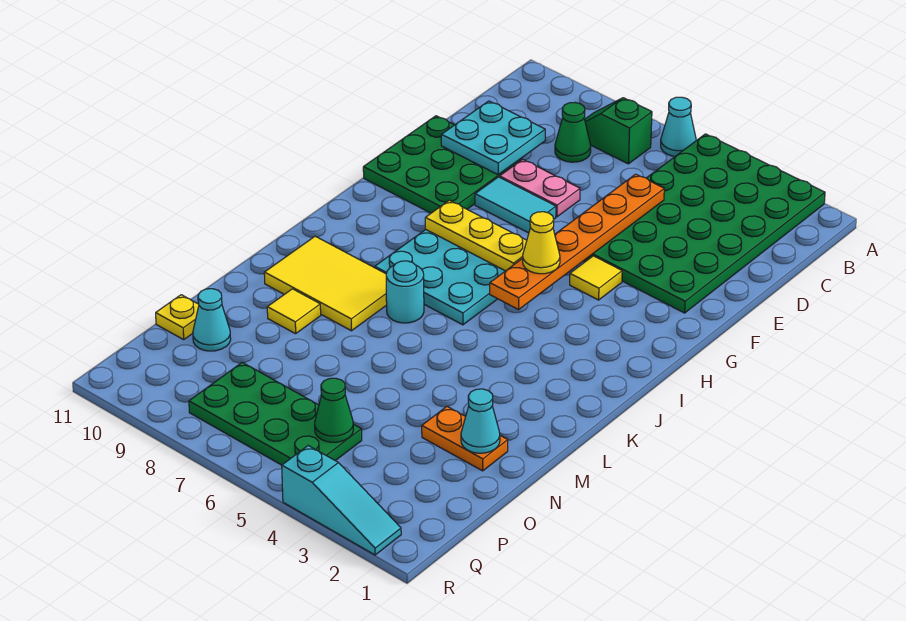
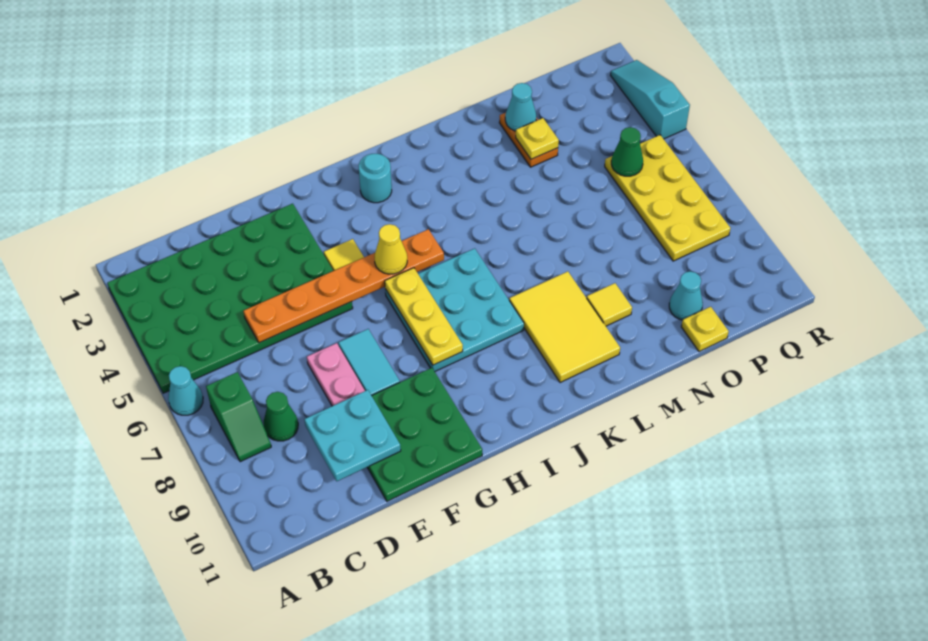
cyan 1x1 round brick [386,261,424,323] -> cyan 1x1 round brick moved to [359,154,392,203]
none -> yellow 1x1 plate [516,118,559,159]
green 2x4 plate [189,363,362,465] -> yellow 2x4 plate [605,135,730,261]

